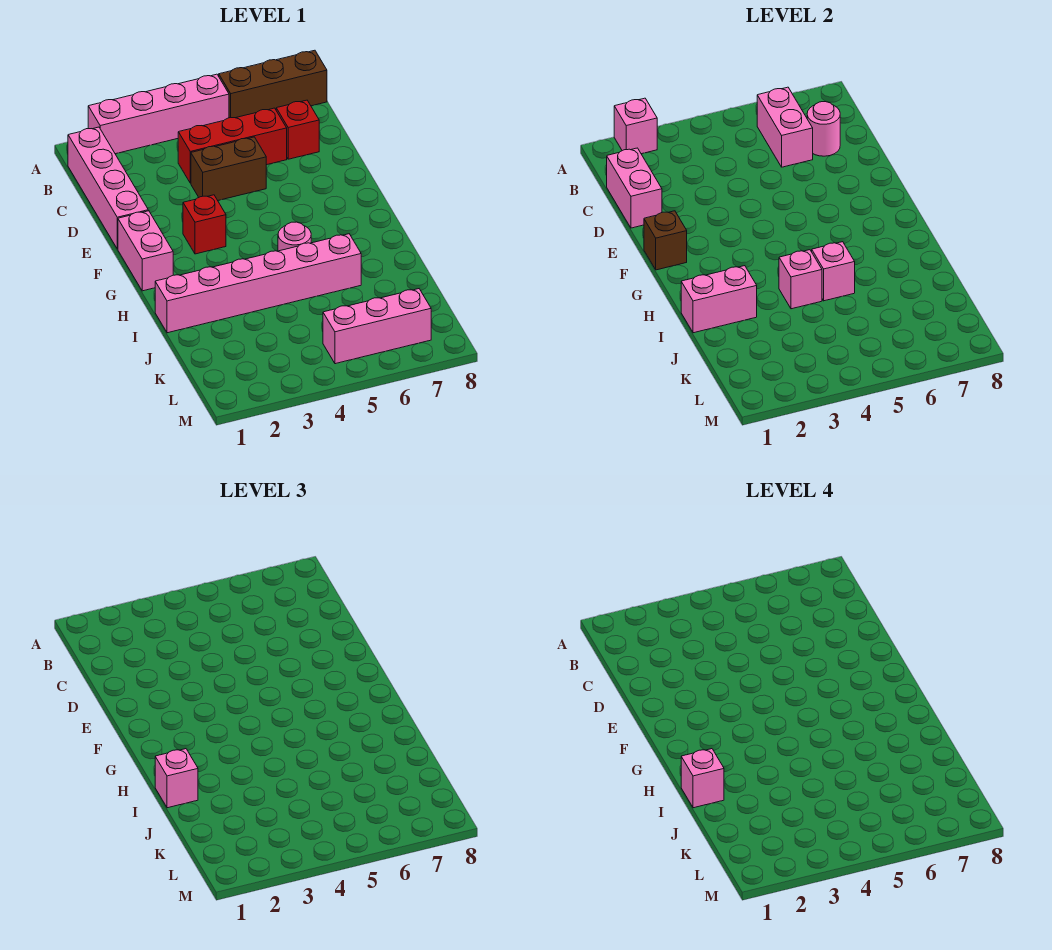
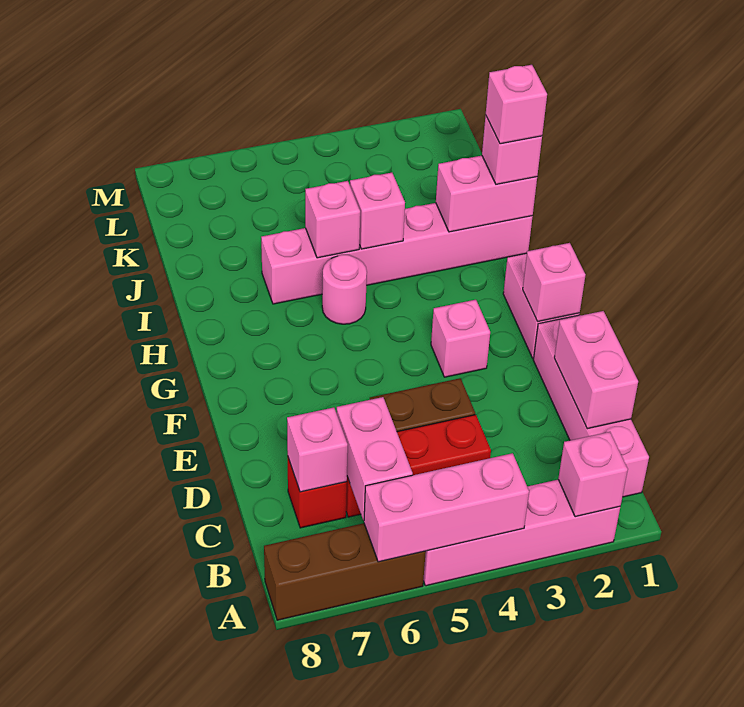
pink 1x1 round brick [807,102,840,156] -> pink 1x1 brick [287,407,348,492]
brown 1x1 brick [644,211,687,270] -> pink 1x1 brick [523,243,585,322]
red 1x1 brick [183,195,226,254] -> pink 1x1 brick [431,300,490,377]
pink 1x3 brick [323,289,431,364] -> pink 1x3 brick moved to [364,453,529,562]

